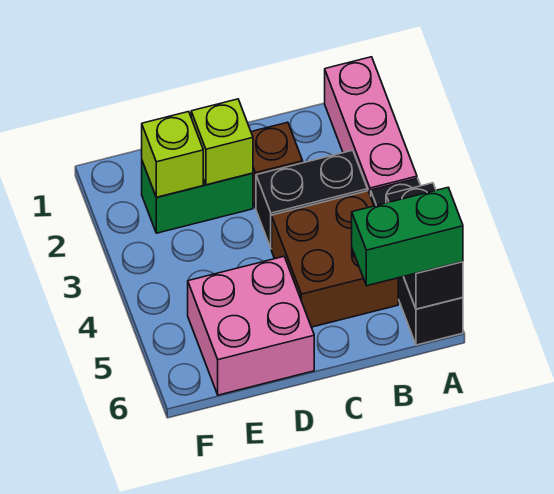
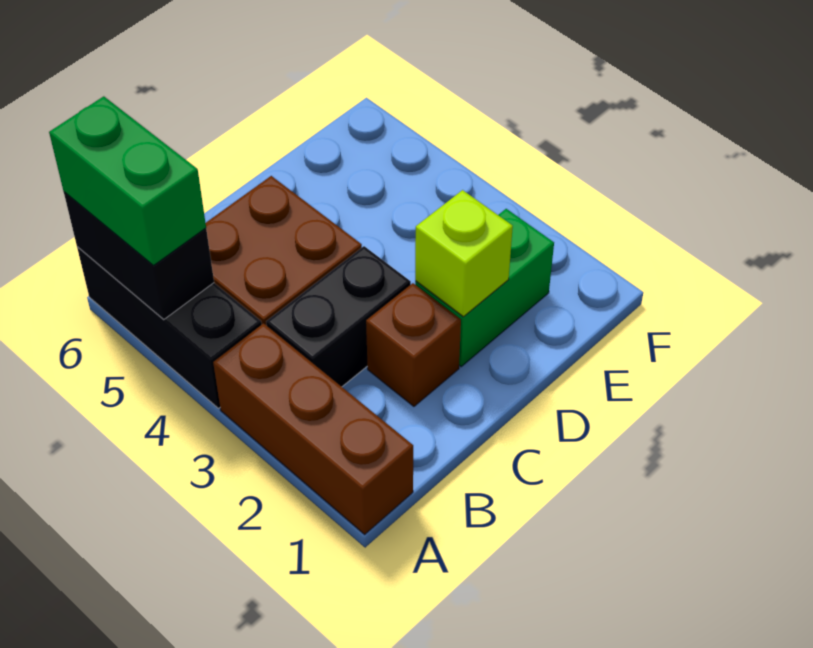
pink 1x3 brick [325,57,417,196] -> brown 1x3 brick [213,323,413,534]
green 1x2 brick [352,188,463,286] -> green 1x2 brick turned to [49,96,206,265]
pink 2x2 brick [188,257,314,395] -> none
lime 1x1 brick [142,112,203,197] -> none

